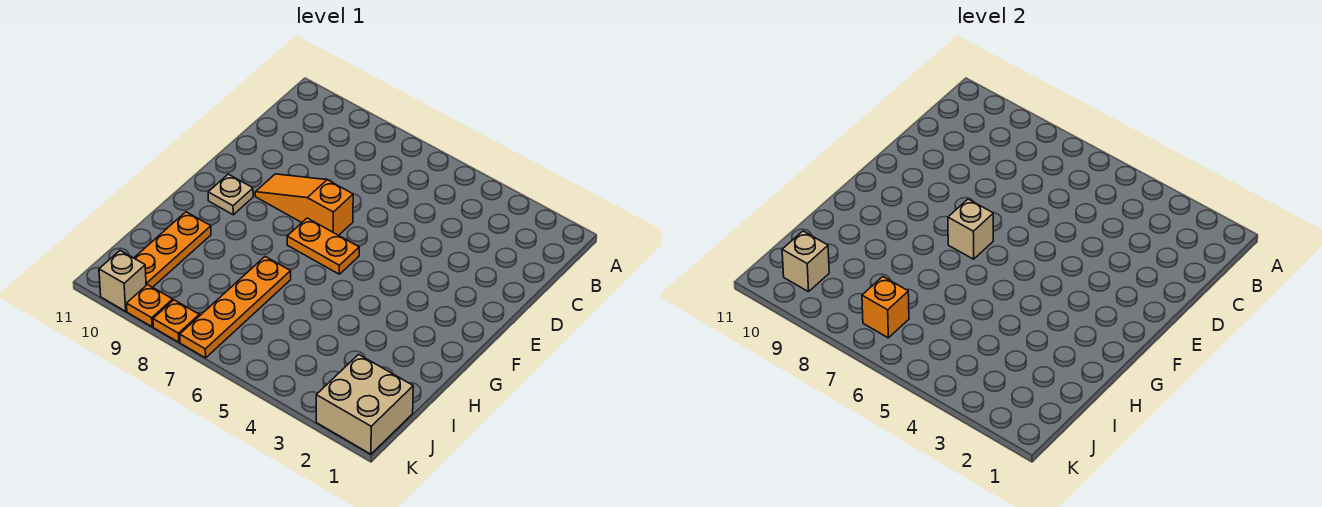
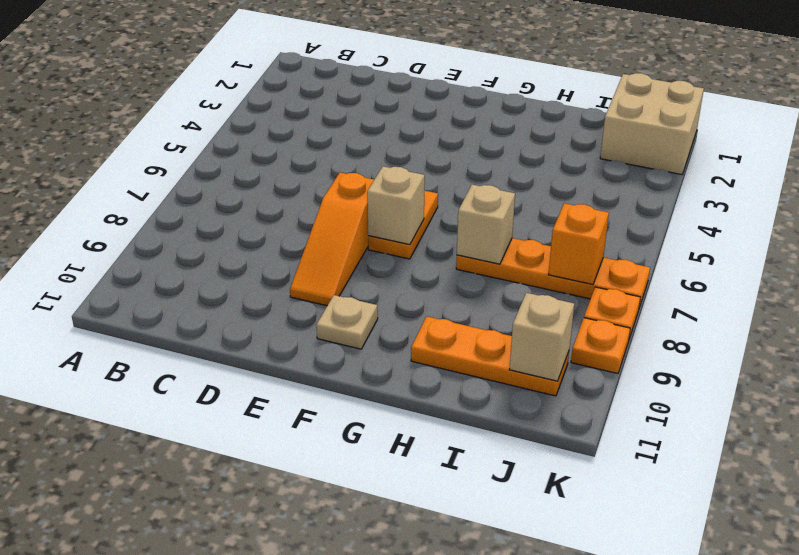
tan 1x1 brick [99,250,146,311] -> tan 1x1 brick moved to [457,185,515,264]

